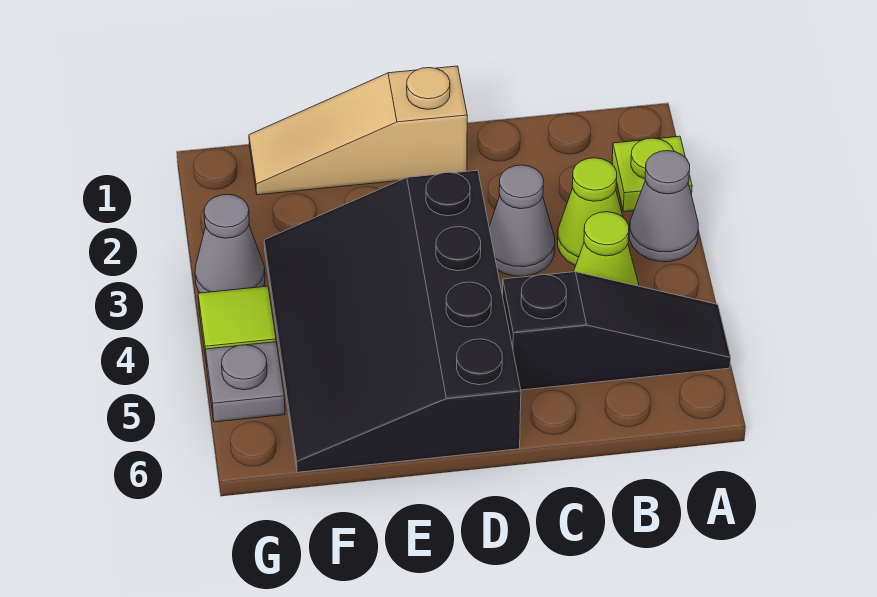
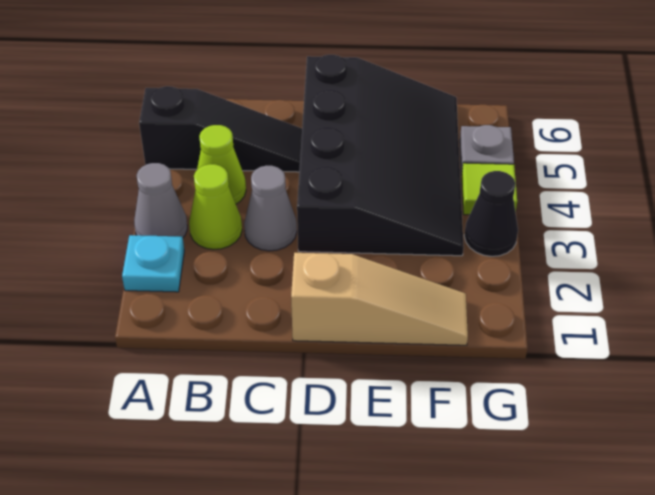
lime 1x1 plate [612,136,692,212] -> cyan 1x1 plate [122,235,184,292]
black 1x3 slope [503,272,731,390] -> black 1x3 slope turned to [139,86,302,172]
grey 1x1 cone [195,194,265,293] -> black 1x1 cone [464,171,518,256]

